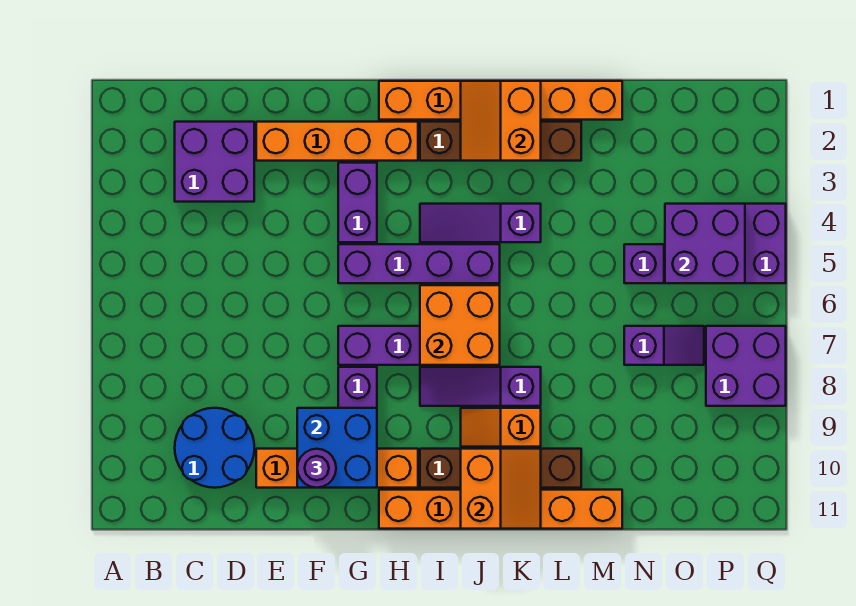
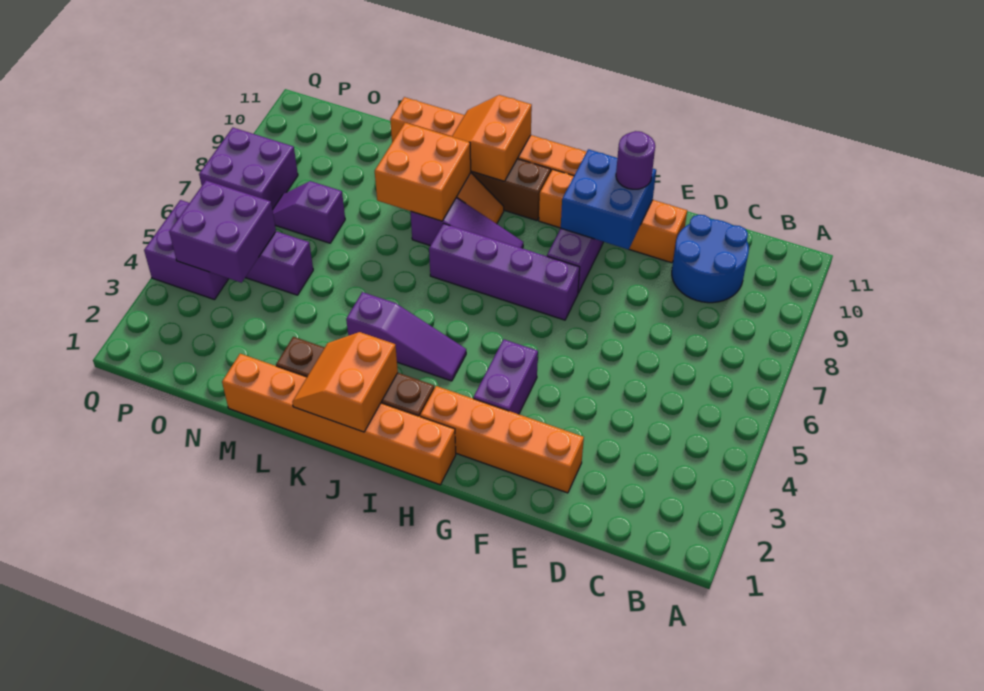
purple 2x2 brick [175,122,254,202] -> none
purple 1x4 brick [338,244,500,283] -> none
orange 2x2 brick [420,285,500,365] -> orange 2x2 brick moved to [375,123,471,221]
orange 2x2 slope [461,81,541,161] -> orange 2x2 slope turned to [292,332,398,432]

